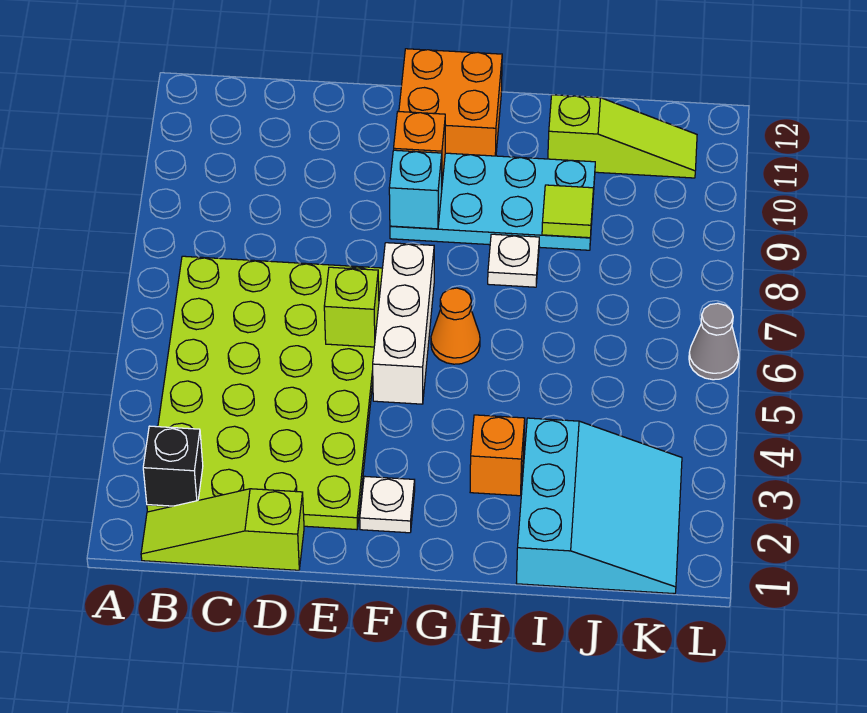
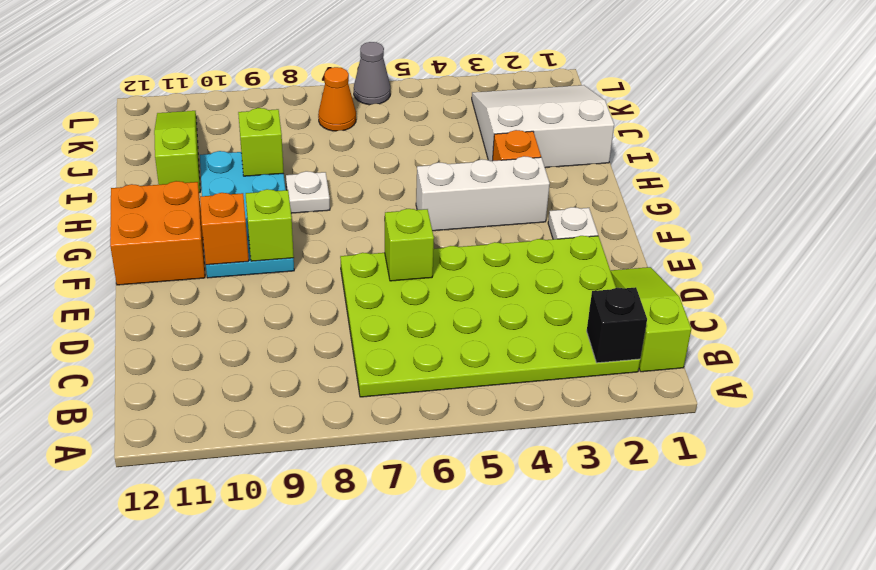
lime 1x3 slope [141,489,304,570] -> lime 1x3 slope turned to [610,267,691,372]
white 1x3 brick [373,243,434,404] -> white 1x3 brick moved to [416,156,550,231]
cyan 1x1 brick [389,150,442,229] -> lime 1x1 brick [246,189,294,261]
orange 1x1 cone [431,288,480,364] -> orange 1x1 cone moved to [318,67,356,131]
cyan 3x3 slope [516,418,682,594] -> white 3x3 slope [472,85,614,168]
lime 1x1 tile [542,185,593,238] -> lime 1x1 brick [238,108,284,176]

